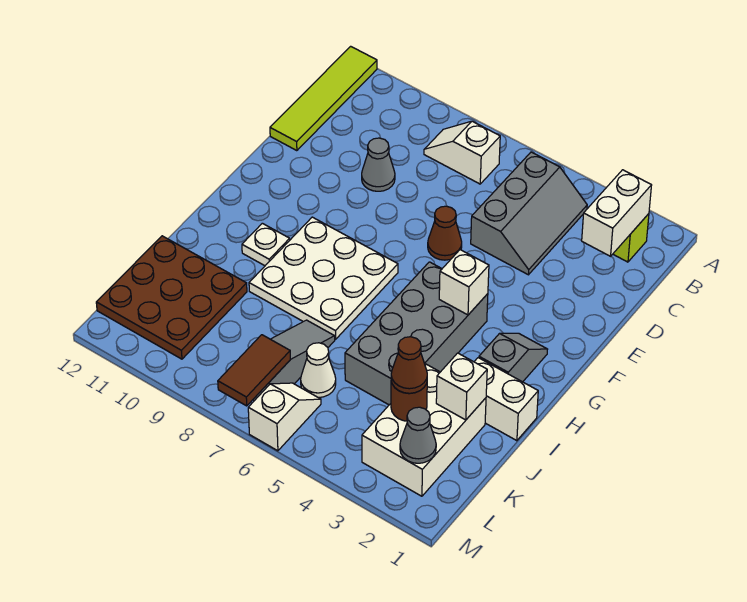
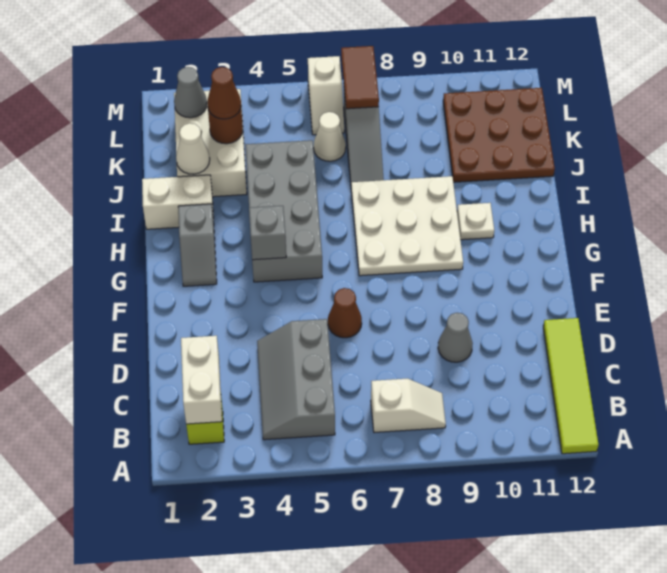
white 1x1 brick [439,250,489,315] -> grey 1x1 brick [249,206,286,260]
white 1x1 brick [436,353,487,420] -> white 1x1 cone [176,123,210,174]

